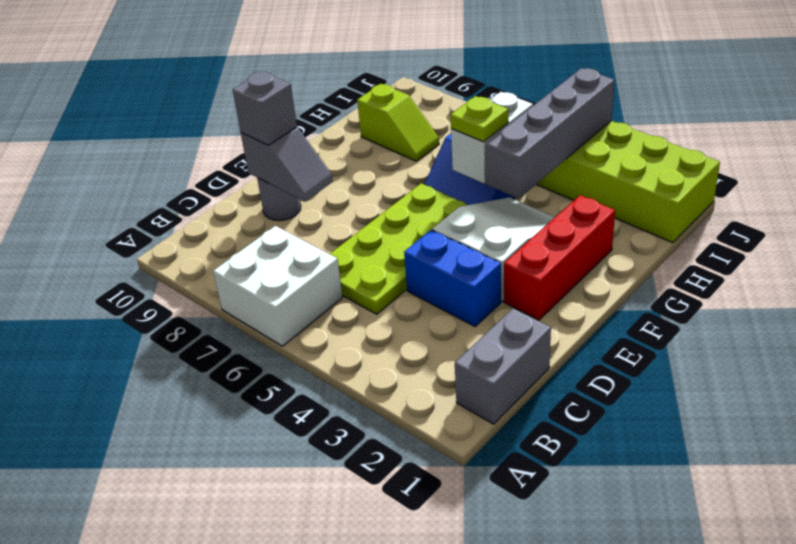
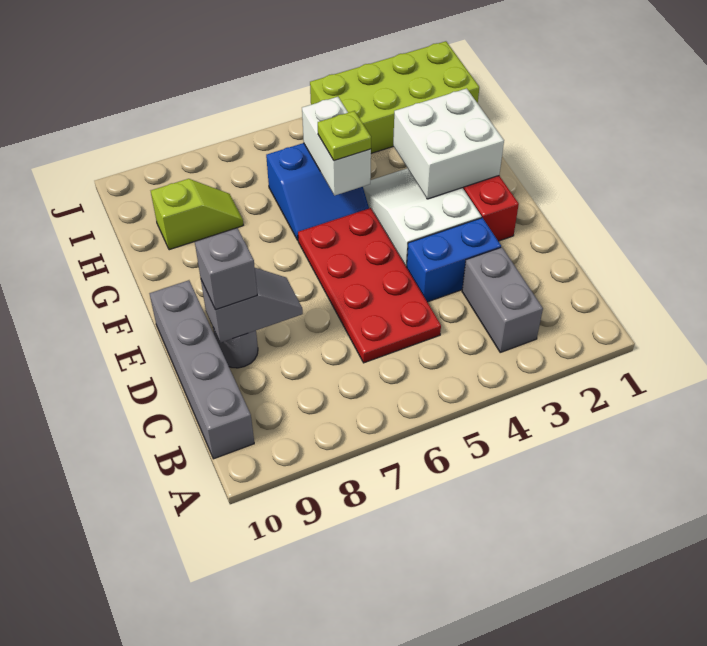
white 2x2 brick [213,226,343,346] -> white 2x2 brick moved to [393,88,504,199]
grey 1x2 brick [455,309,551,424] -> grey 1x2 brick moved to [462,247,543,352]
lime 2x4 plate [330,184,468,314] -> red 2x4 plate [298,208,441,363]
grey 1x4 brick [485,68,614,199] -> grey 1x4 brick moved to [149,280,254,459]

